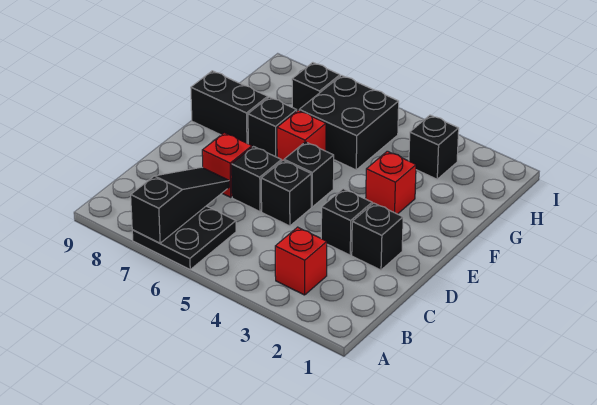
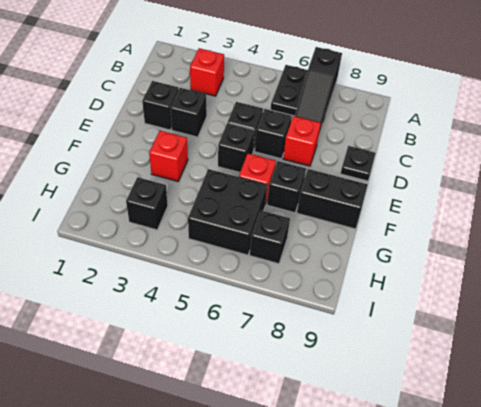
none -> black 1x1 plate [341,146,376,181]

